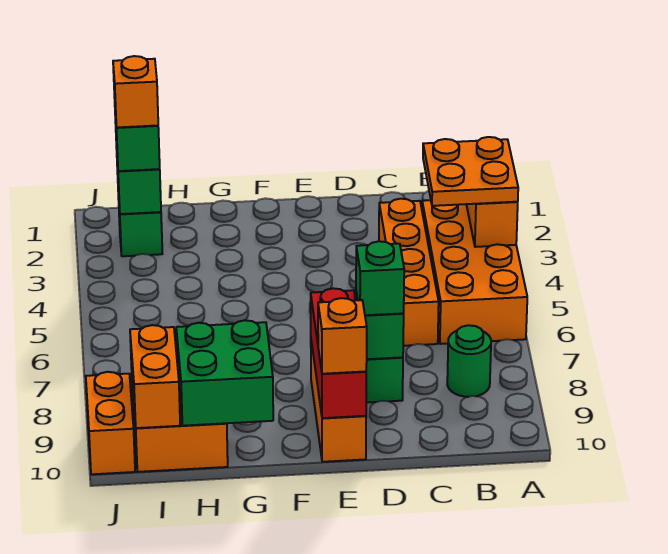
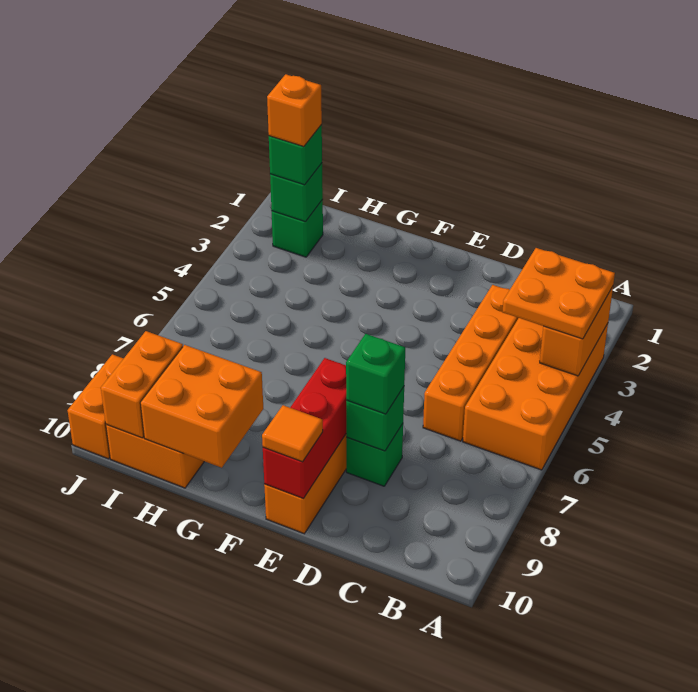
green 1x1 round brick [447,325,491,397] -> none
orange 1x1 brick [318,298,367,374] -> orange 1x1 tile [262,405,323,462]
green 2x2 brick [176,320,273,426] -> orange 2x2 brick [140,345,263,468]

